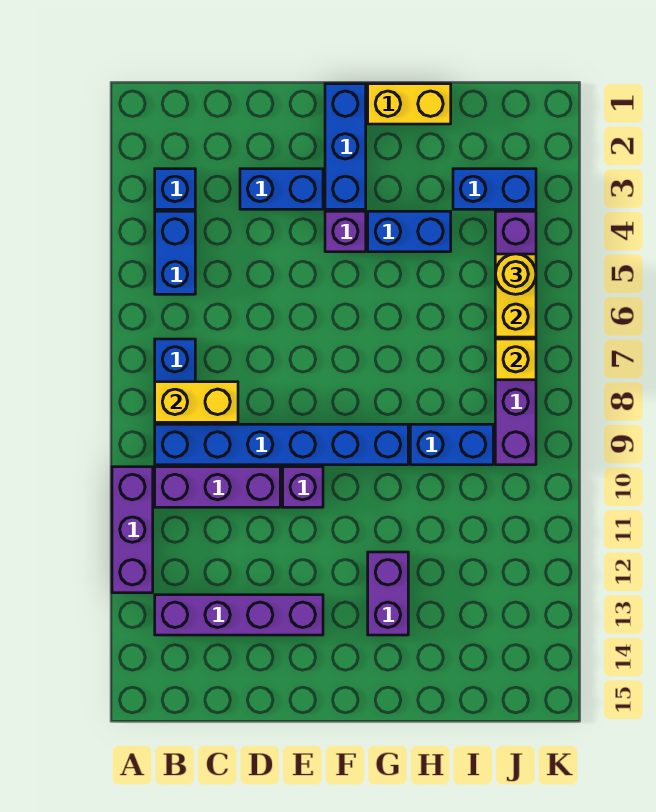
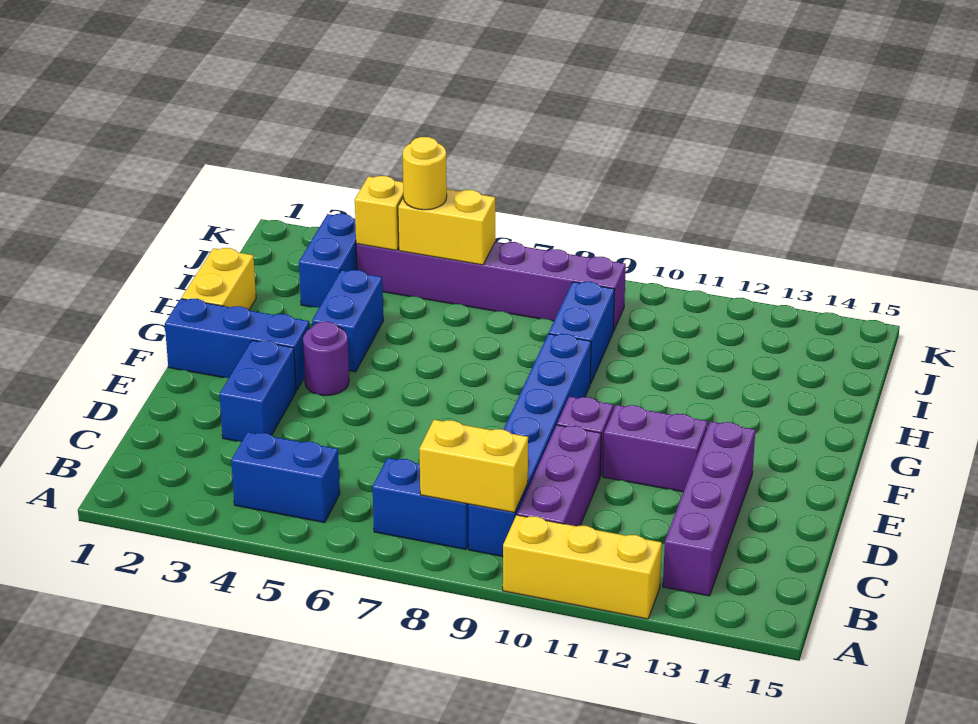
purple 1x3 brick [112,467,153,593] -> yellow 1x3 brick [503,515,662,619]
blue 1x1 brick [155,169,195,209] -> none
yellow 1x2 brick [155,382,238,422] -> yellow 1x2 brick turned to [419,420,528,513]
purple 1x1 brick [325,211,366,252] -> purple 1x1 round brick [303,322,349,395]
purple 1x2 brick [368,552,408,635] -> purple 1x2 brick moved to [603,405,708,492]
yellow 1x1 brick [495,339,536,380] -> yellow 1x1 brick moved to [355,176,403,250]

